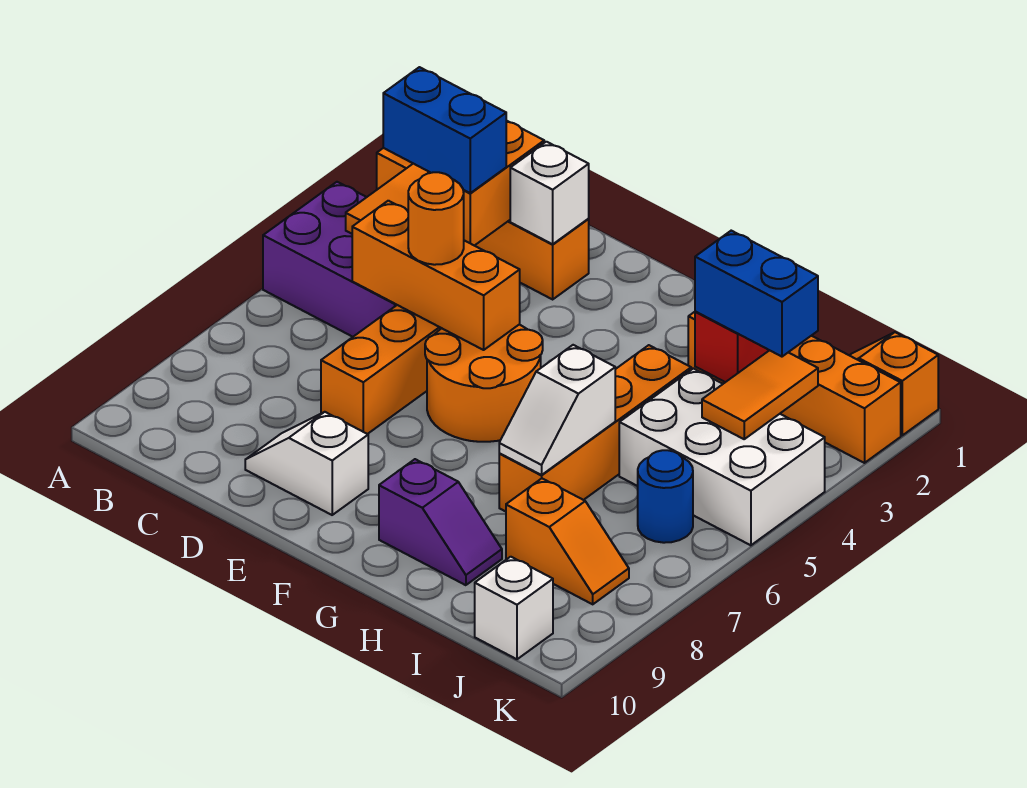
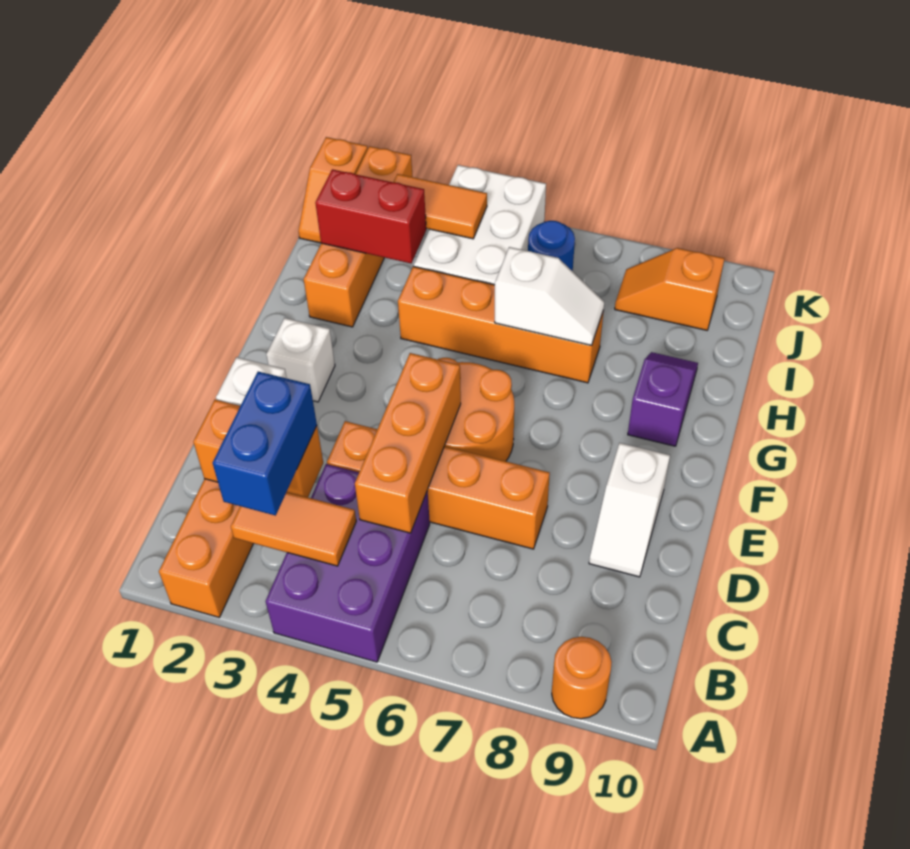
orange 1x1 round brick [408,172,464,265] -> orange 1x1 round brick moved to [552,637,612,719]
blue 1x2 brick [695,231,818,357] -> none
orange 1x2 slope [506,479,629,604] -> orange 1x2 slope turned to [615,248,725,330]
white 1x1 brick [475,557,553,659] -> white 1x1 brick moved to [266,318,335,402]

